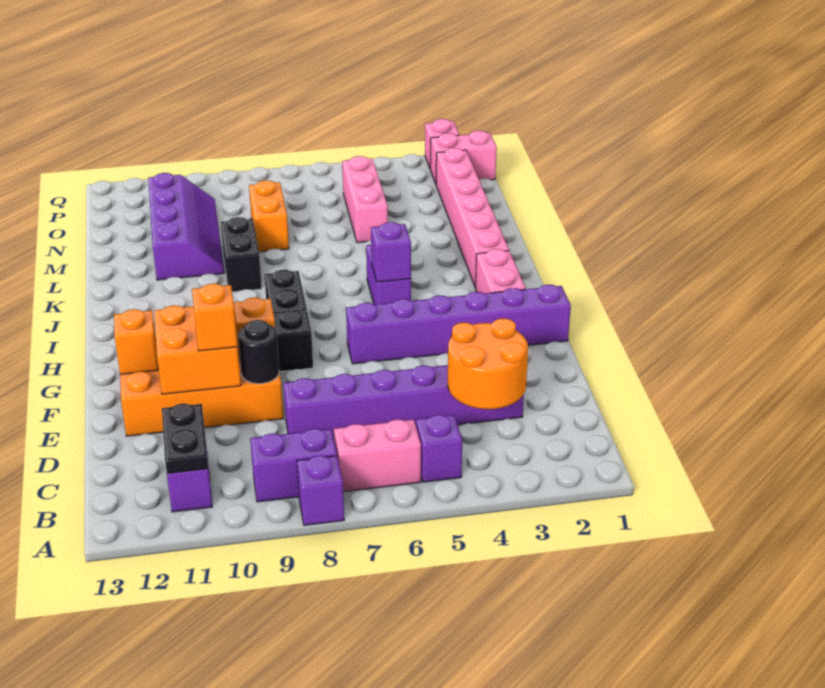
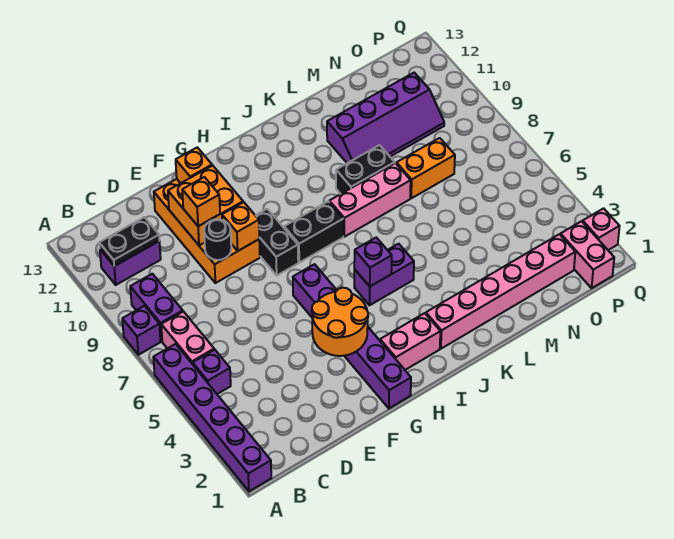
orange 2x2 round brick [448,318,528,409] -> orange 2x2 round brick moved to [312,288,368,356]
purple 1x6 brick [283,365,524,438] -> purple 1x6 brick moved to [153,344,271,491]
pink 1x3 brick [342,156,388,243] -> pink 1x3 brick moved to [329,163,411,237]

